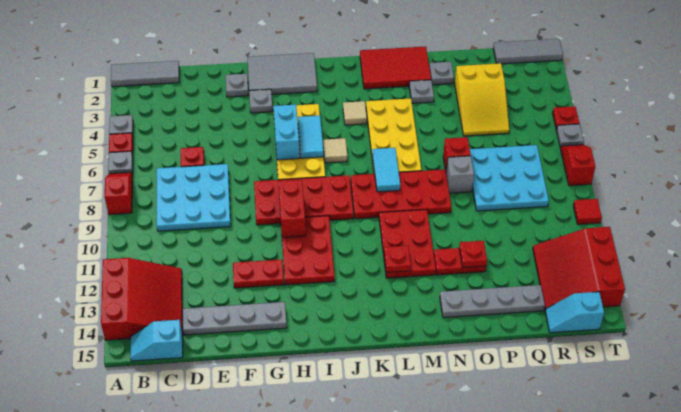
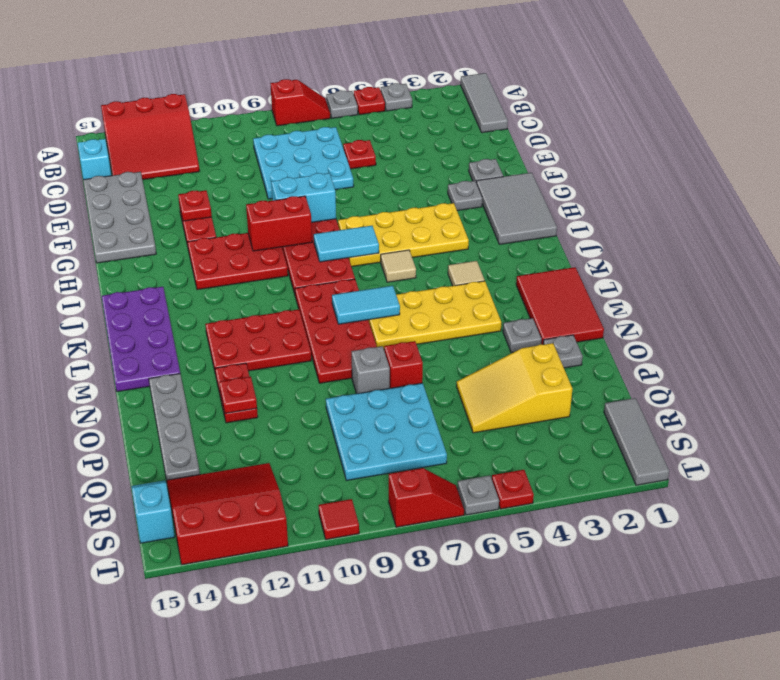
grey 1x4 plate [183,302,287,335] -> grey 2x4 plate [83,172,156,263]
cyan 1x2 brick [274,105,300,160] -> cyan 1x2 brick moved to [271,173,336,222]
cyan 1x2 tile [298,116,324,158] -> cyan 1x2 tile moved to [314,226,379,262]
none -> purple 2x4 plate [102,287,180,392]
red 1x1 plate [384,246,411,273] -> red 1x1 plate moved to [178,190,212,221]

